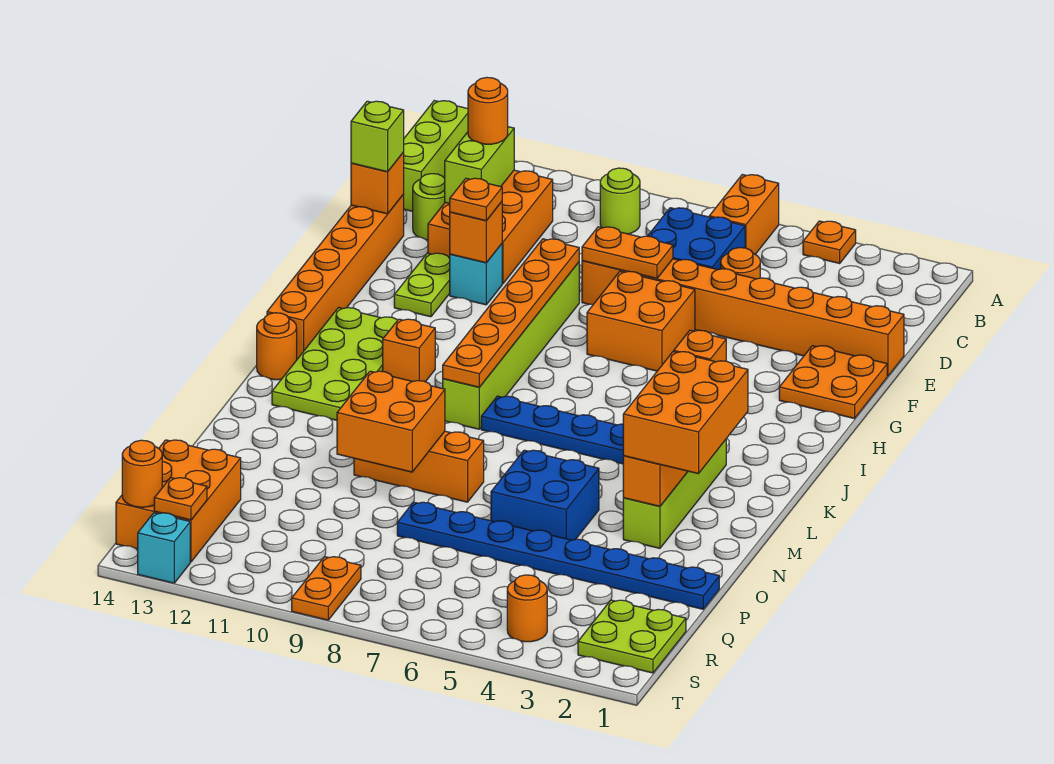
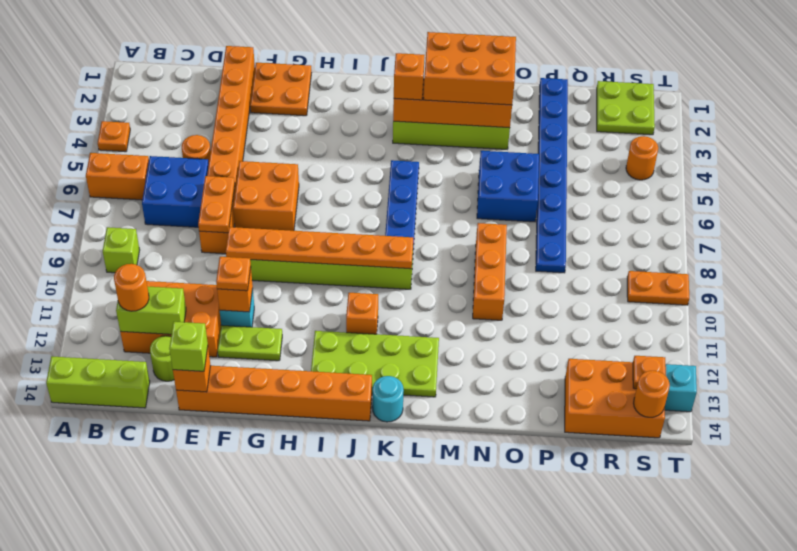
lime 1x1 round brick [600,168,640,234] -> lime 1x1 brick [103,227,140,273]
orange 1x1 round brick [257,313,297,380] -> cyan 1x1 round brick [372,376,404,422]
orange 2x2 brick [337,371,445,472] -> none

